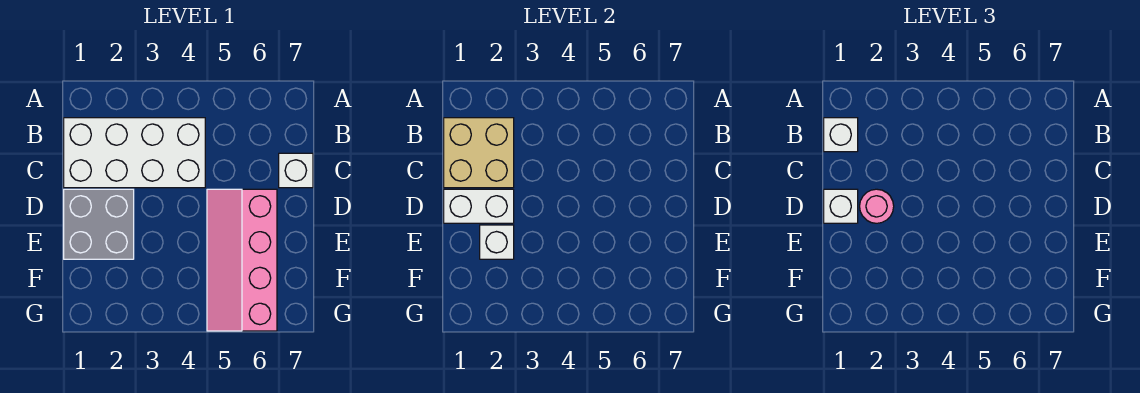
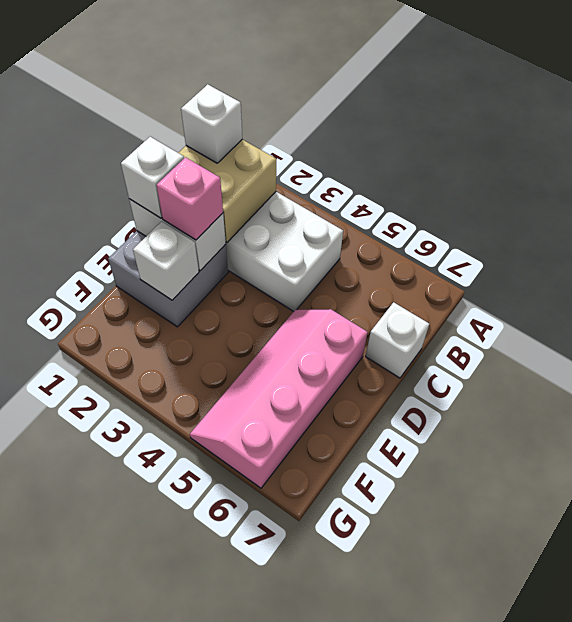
pink 1x1 round brick [860,189,894,223] -> pink 1x1 brick [156,157,223,240]

